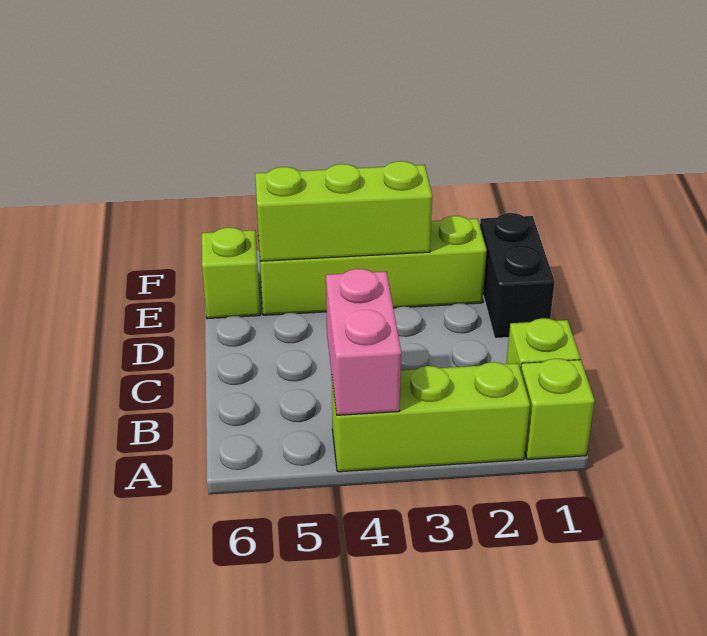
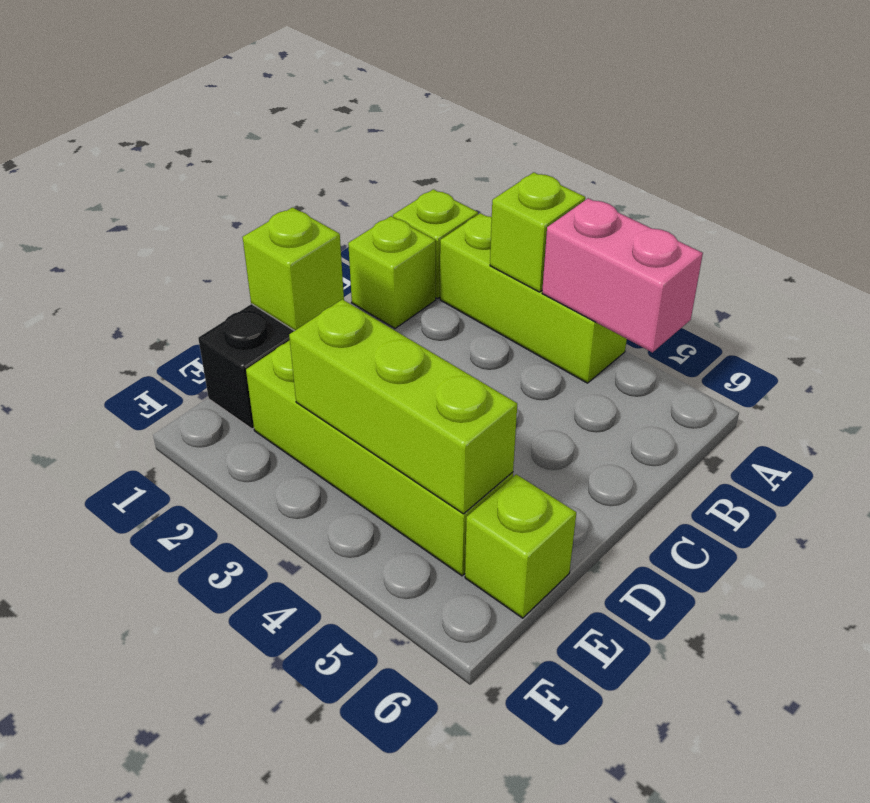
none -> lime 1x1 brick [490,172,585,292]
pink 1x2 brick [326,269,401,415] -> pink 1x2 brick turned to [542,198,703,352]
none -> lime 1x1 brick [243,207,344,331]

